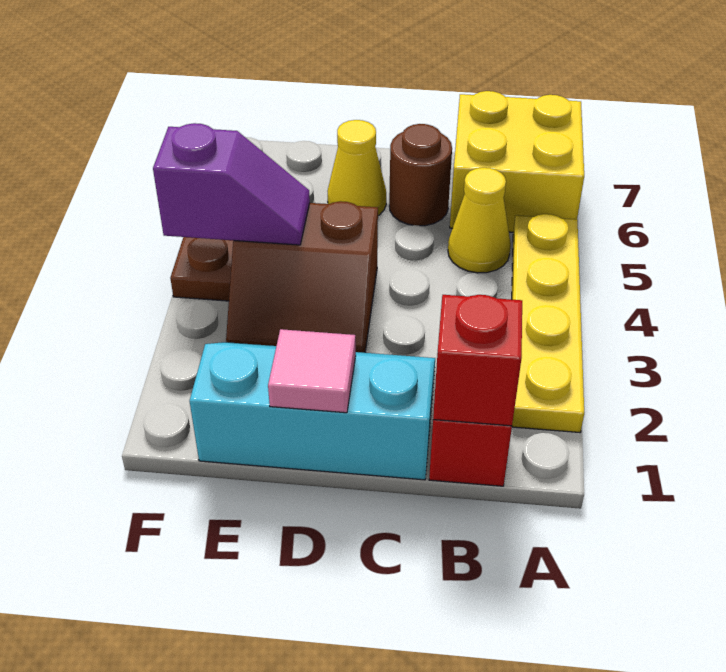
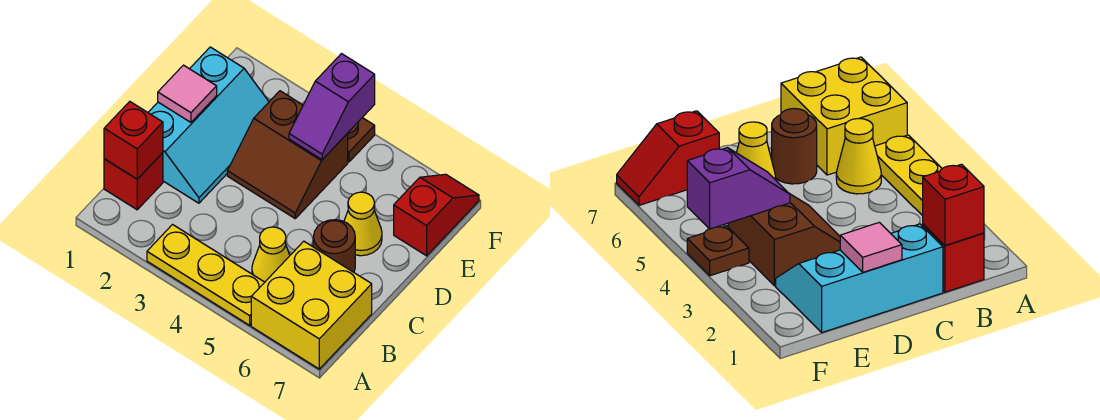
yellow 1x4 plate [512,214,584,432] -> yellow 1x3 plate [147,225,265,325]
brown 2x2 slope [226,201,378,353] -> brown 2x2 slope turned to [227,91,348,218]
none -> red 1x2 slope [394,174,479,256]

